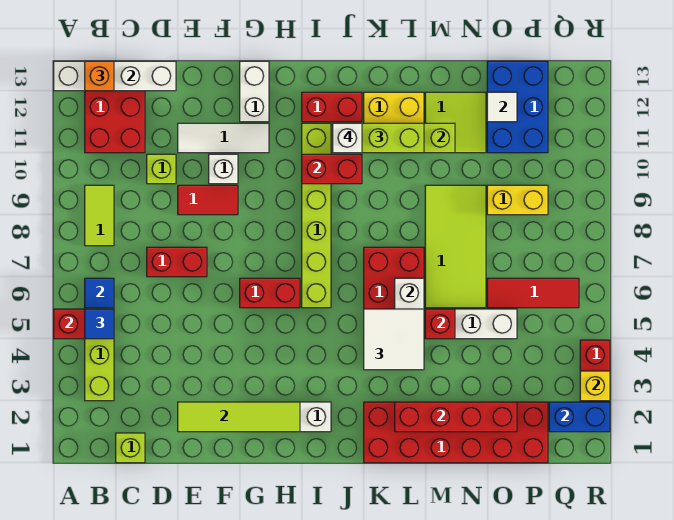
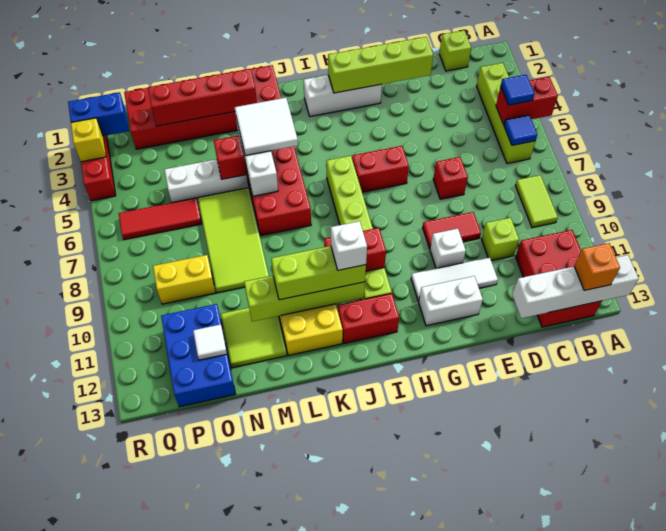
red 1x2 brick [147,247,207,277] -> red 1x1 brick [433,157,468,199]
lime 1x4 tile [178,402,300,432] -> lime 1x4 brick [328,37,433,93]
white 1x2 brick [240,61,269,122] -> white 1x2 brick turned to [419,276,483,326]

